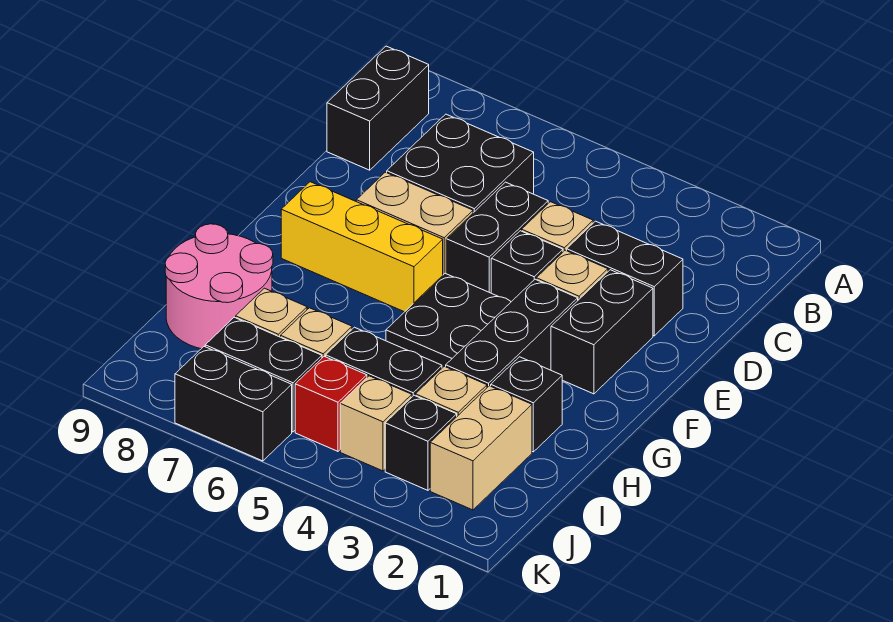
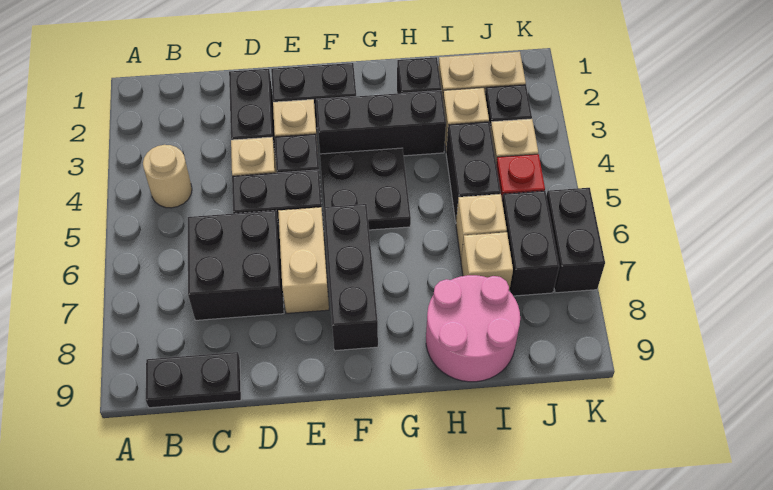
none -> tan 1x1 round brick [143,145,192,208]
black 1x2 brick [327,46,429,170] -> black 1x2 plate [146,352,241,408]
yellow 1x3 brick [281,182,443,312] -> black 1x3 brick [324,204,378,351]

